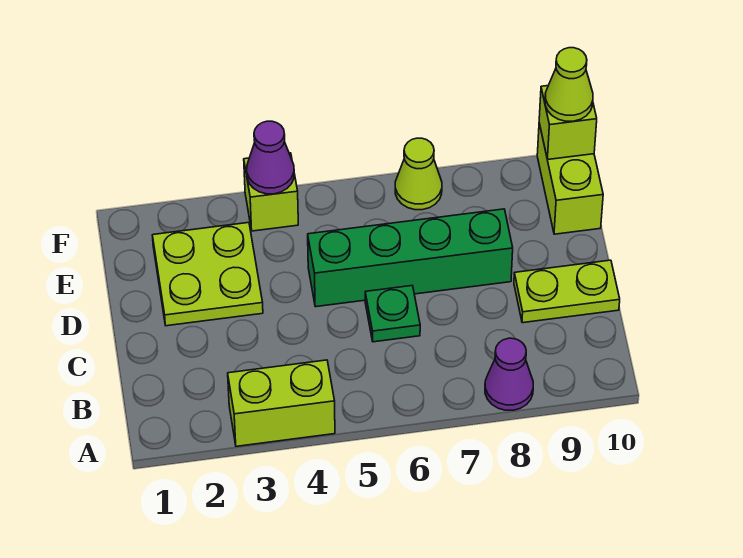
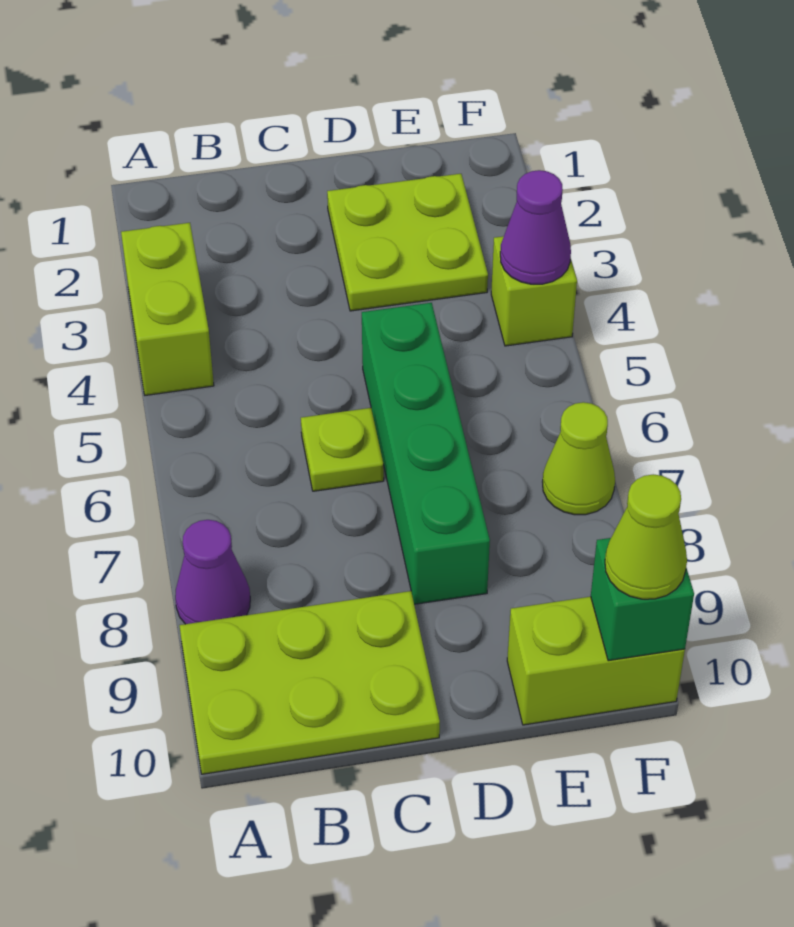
green 1x1 plate [365,286,420,342] -> lime 1x1 plate [301,408,384,491]
lime 1x2 plate [514,260,620,323] -> lime 2x3 plate [179,591,440,774]
lime 1x1 brick [539,86,597,160] -> green 1x1 brick [591,538,694,661]

